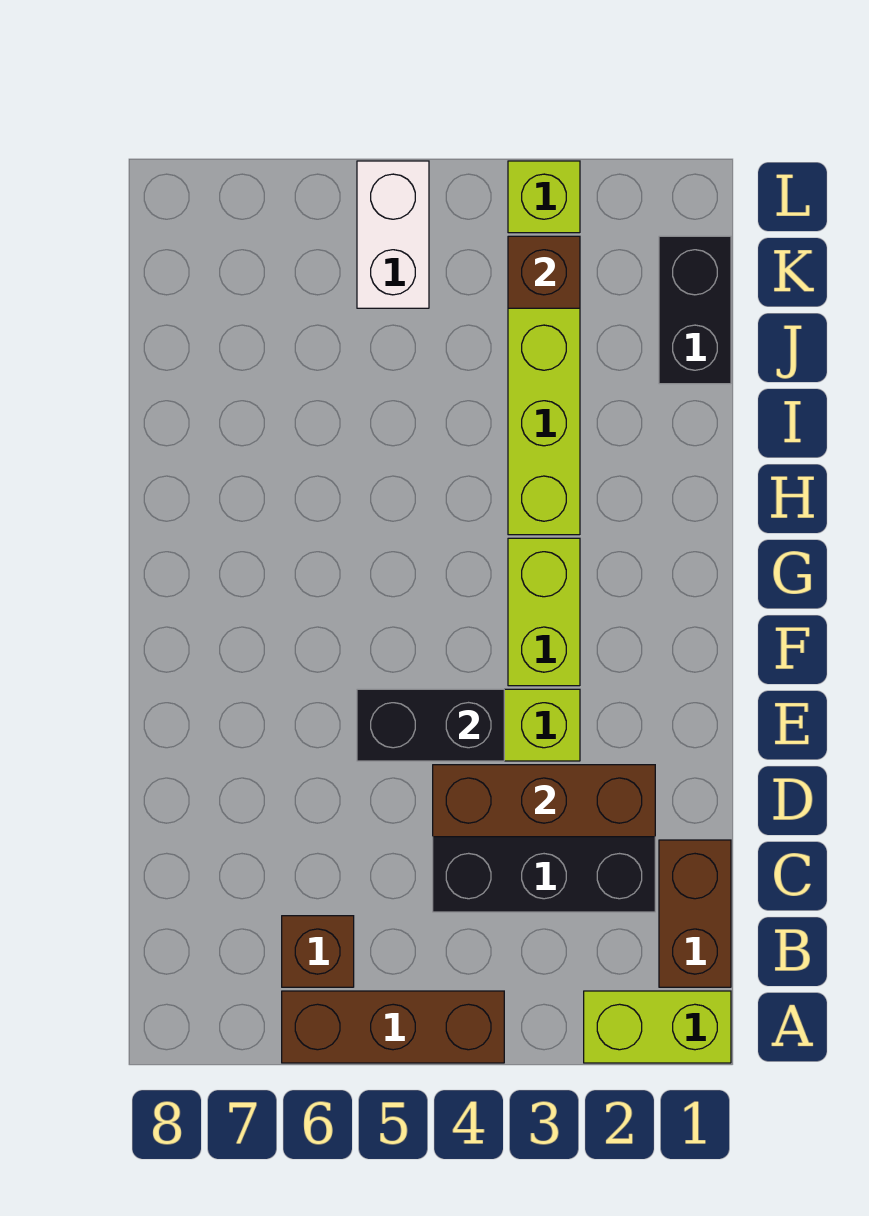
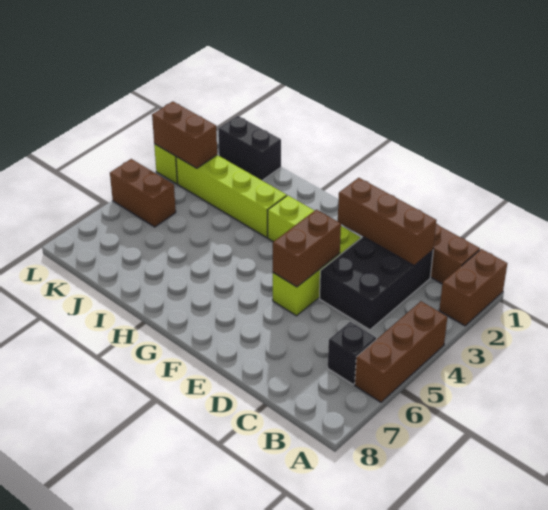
lime 1x2 brick [584,991,731,1063] -> brown 1x2 brick [439,249,507,326]
brown 1x1 brick [282,916,354,987] -> black 1x1 brick [328,322,376,384]
brown 1x3 brick [433,765,655,837] -> brown 1x3 brick turned to [338,178,437,265]
black 1x2 brick [357,689,504,761] -> brown 1x2 brick [273,210,341,287]
brown 1x1 brick [508,236,580,308] -> brown 1x2 brick [152,102,217,168]
white 1x2 brick [357,161,429,308] -> brown 1x2 brick [110,159,176,227]

